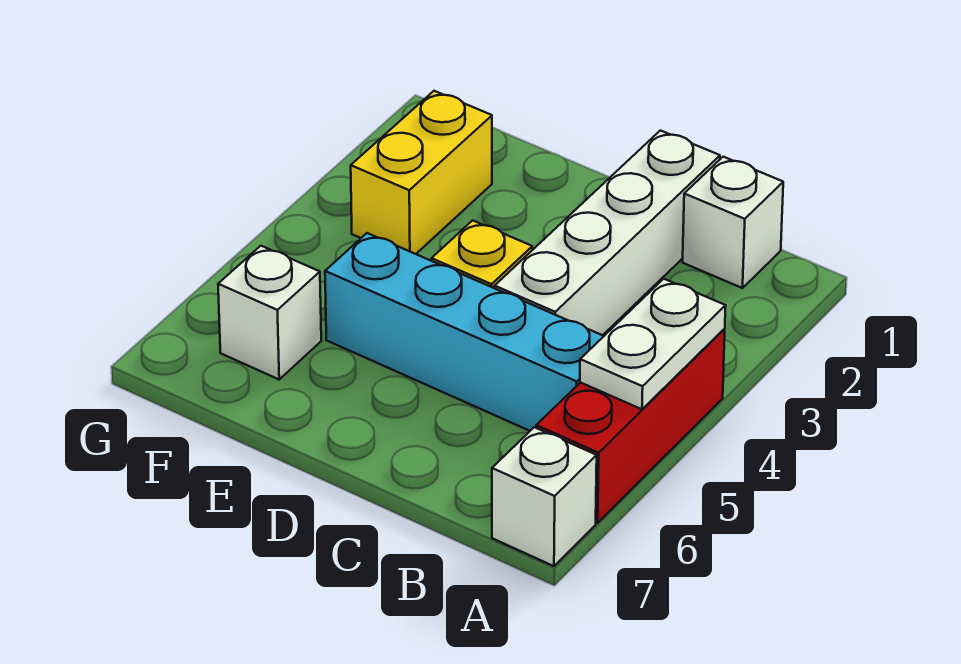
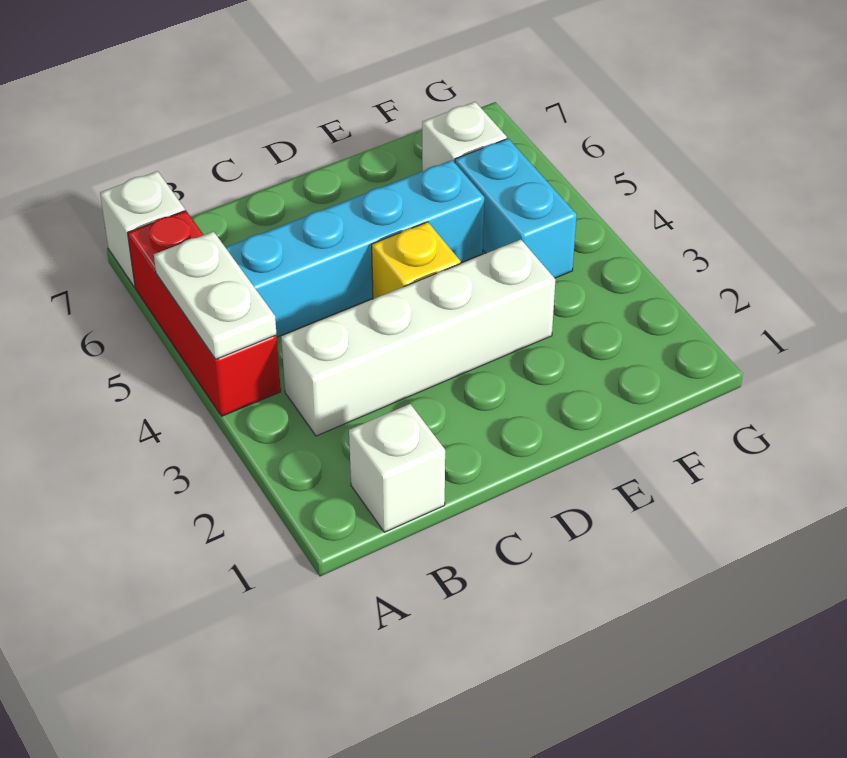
white 1x4 brick [495,131,720,335] -> white 1x4 brick turned to [281,240,555,436]
yellow 1x2 brick [351,91,492,254] -> none
none -> cyan 1x2 brick [455,138,577,278]

